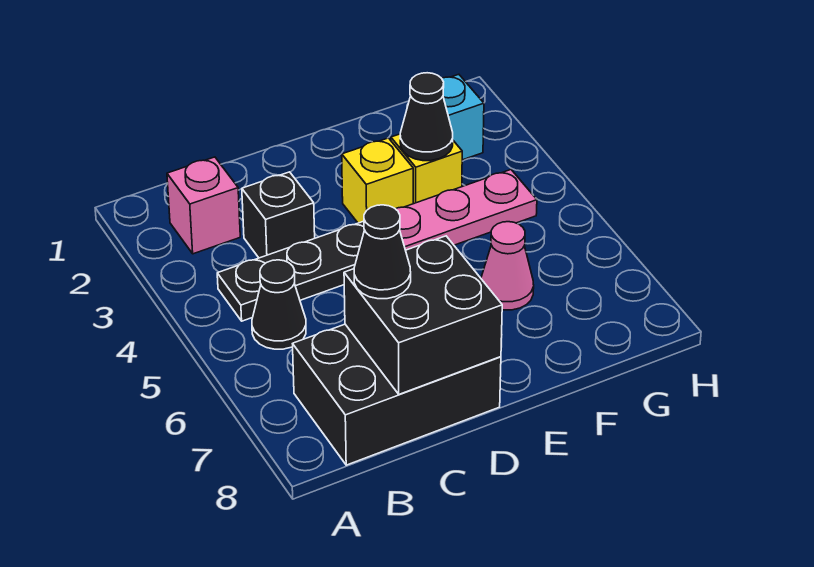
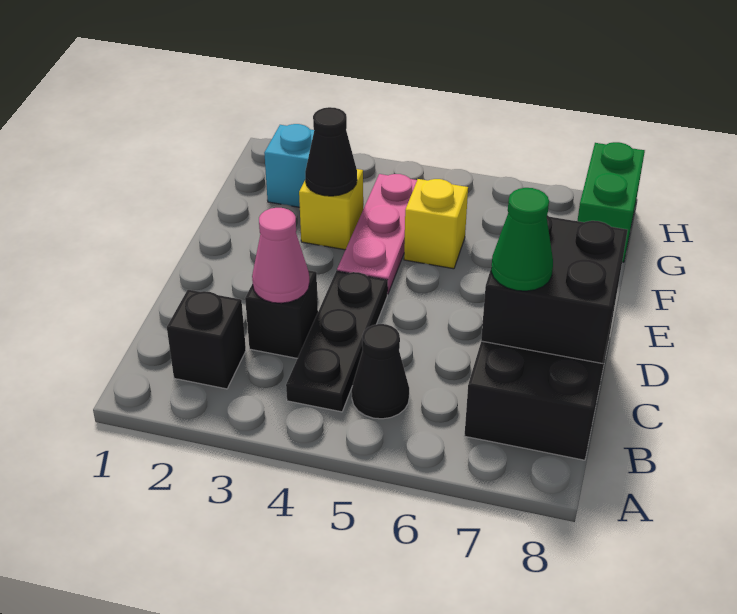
pink 1x1 brick [167,157,240,254] -> black 1x1 brick [167,290,246,389]
black 1x1 cone [354,205,411,299] -> green 1x1 cone [491,188,553,291]
yellow 1x1 brick [342,138,413,223] -> yellow 1x1 brick moved to [404,179,468,269]
pink 1x1 cone [481,222,534,310] -> pink 1x1 cone moved to [252,208,309,303]
none -> green 1x2 brick [578,142,645,262]

